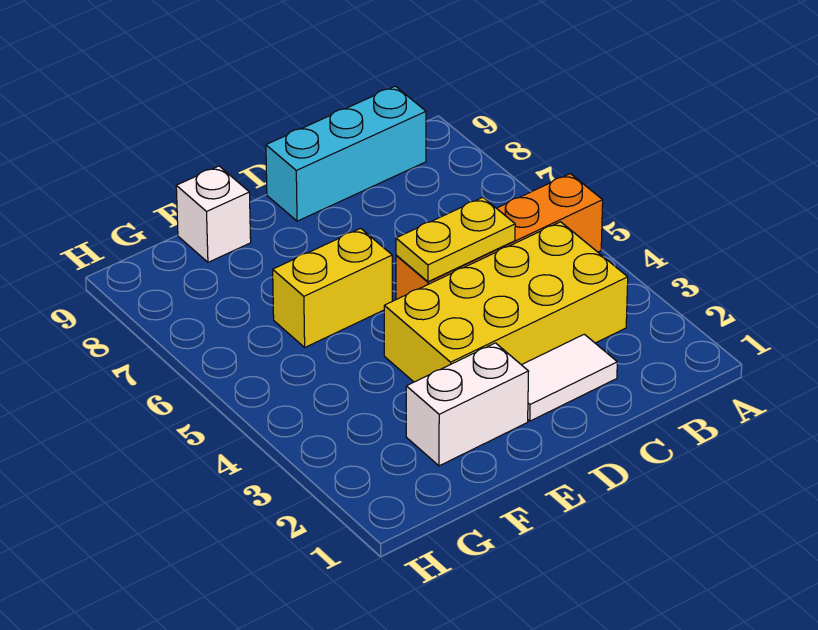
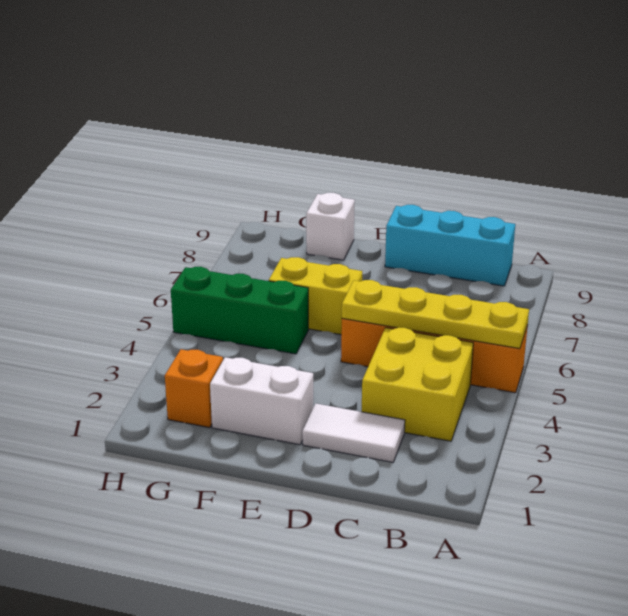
yellow 2x4 brick [384,222,628,382] -> yellow 2x2 brick [362,328,473,441]
yellow 1x2 plate [396,198,515,282] -> yellow 1x4 plate [342,280,529,349]
none -> green 1x3 brick [171,267,308,354]
none -> orange 1x1 brick [165,349,223,428]

